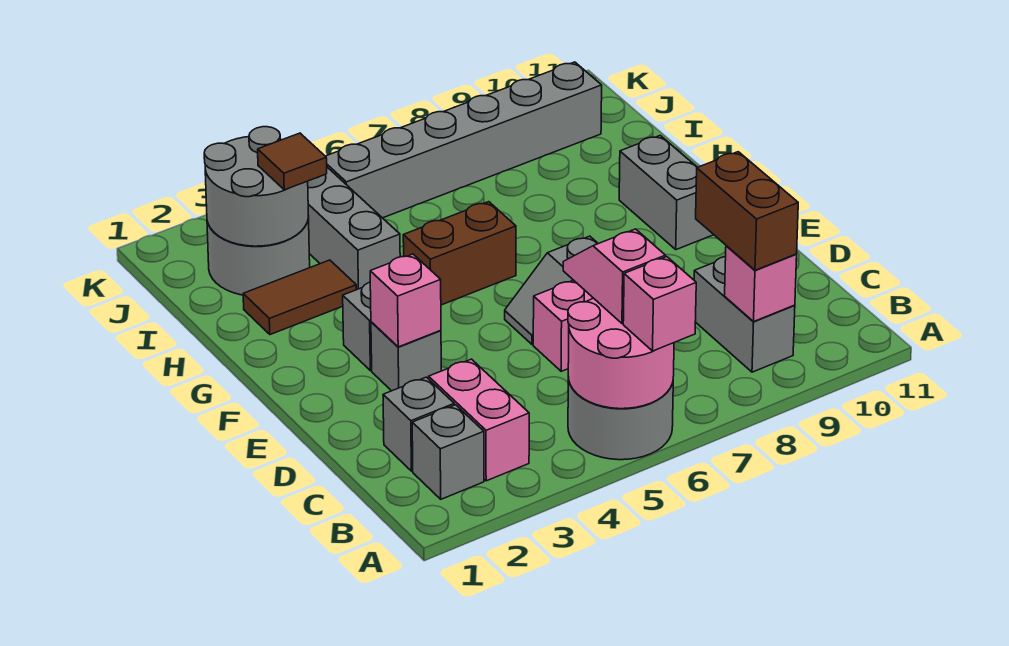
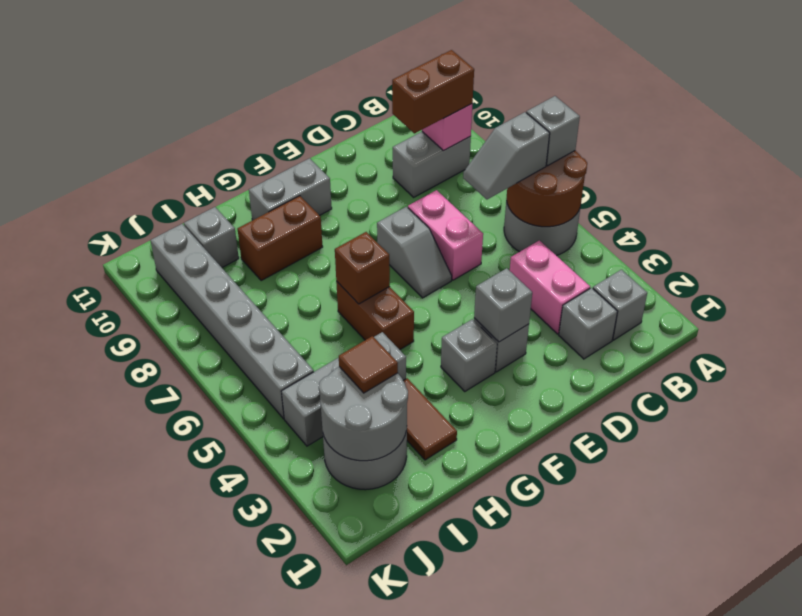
pink 2x2 round brick [568,298,674,409] -> brown 2x2 round brick [507,151,587,227]
pink 1x1 brick [623,257,696,351] -> grey 1x1 brick [526,96,580,166]
pink 1x2 brick [429,359,529,481] -> pink 1x2 brick turned to [509,240,590,334]
pink 1x2 slope [563,229,665,324] -> grey 1x2 slope [463,112,550,199]
pink 1x1 brick [370,254,441,347] -> grey 1x1 brick [474,268,532,342]
none -> brown 1x1 brick [335,232,390,304]
none -> brown 1x2 brick [237,196,323,281]
none -> grey 1x1 brick [184,207,239,267]

